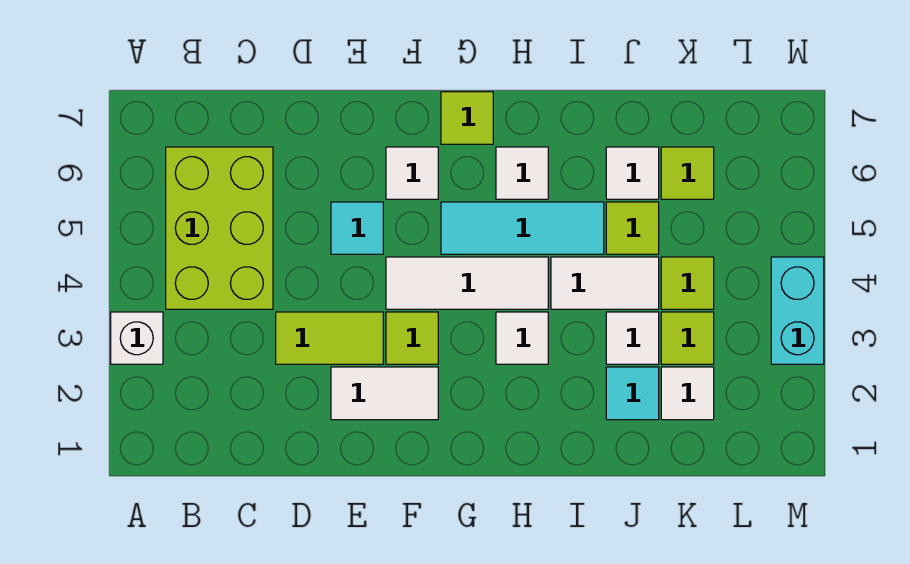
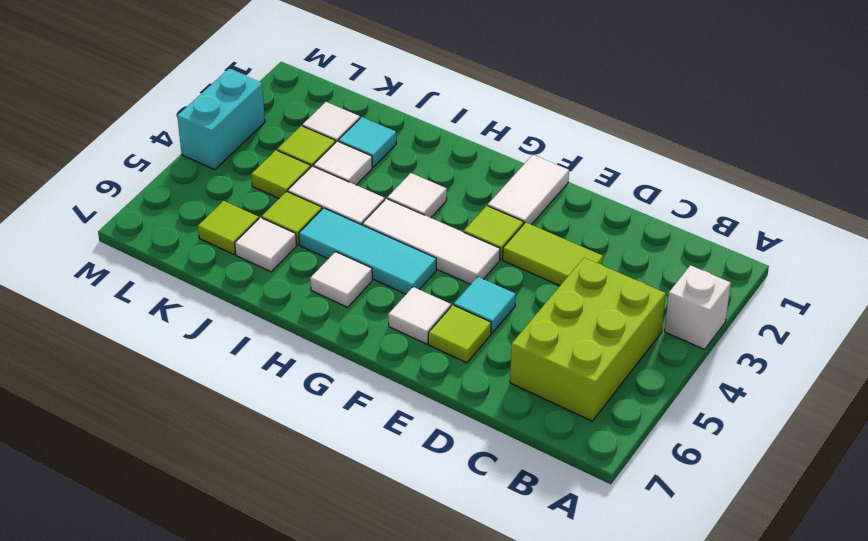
white 1x2 tile [331,367,438,420] -> white 1x2 tile turned to [488,155,569,225]
lime 1x1 tile [441,92,493,144] -> lime 1x1 tile moved to [428,305,491,363]

